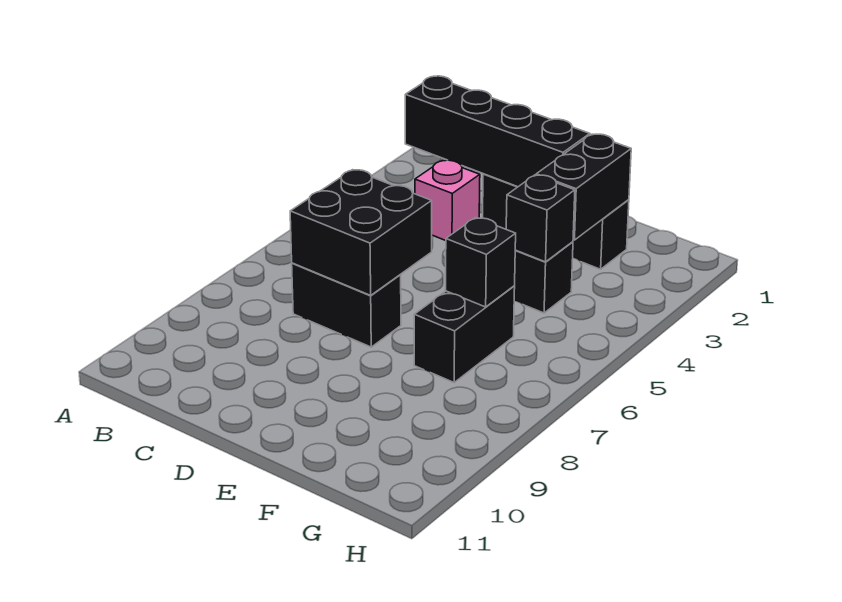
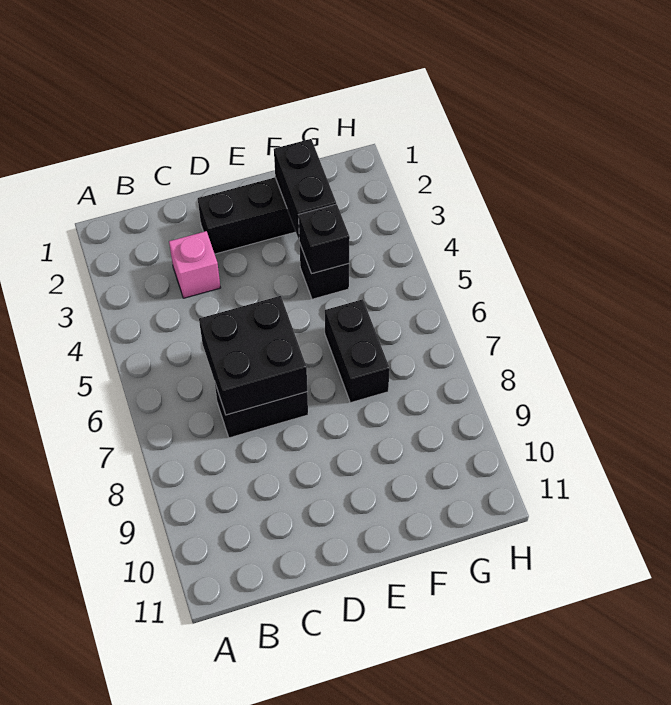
black 1x4 brick [405,76,590,187] -> none
black 1x1 brick [446,218,516,307] -> none

